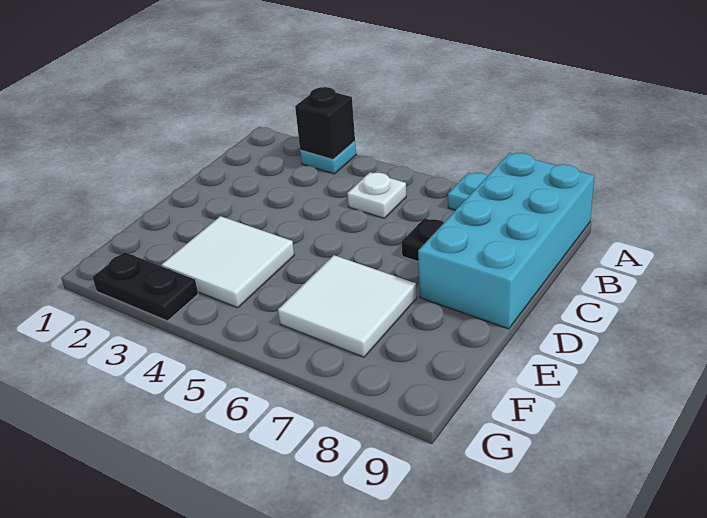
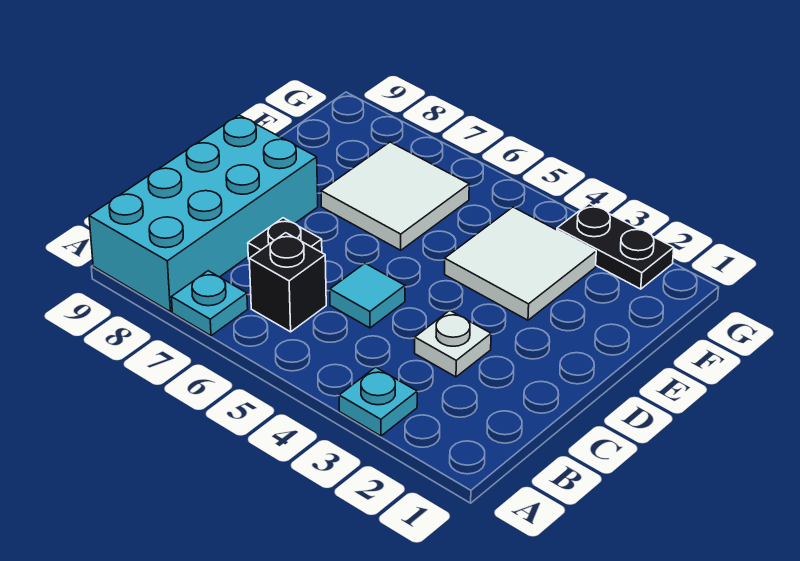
black 1x1 brick [295,87,355,159] -> black 1x1 brick moved to [249,233,326,332]
white 1x1 plate [347,172,406,218] -> white 1x1 plate moved to [415,310,491,377]
none -> cyan 1x1 tile [330,263,405,328]

